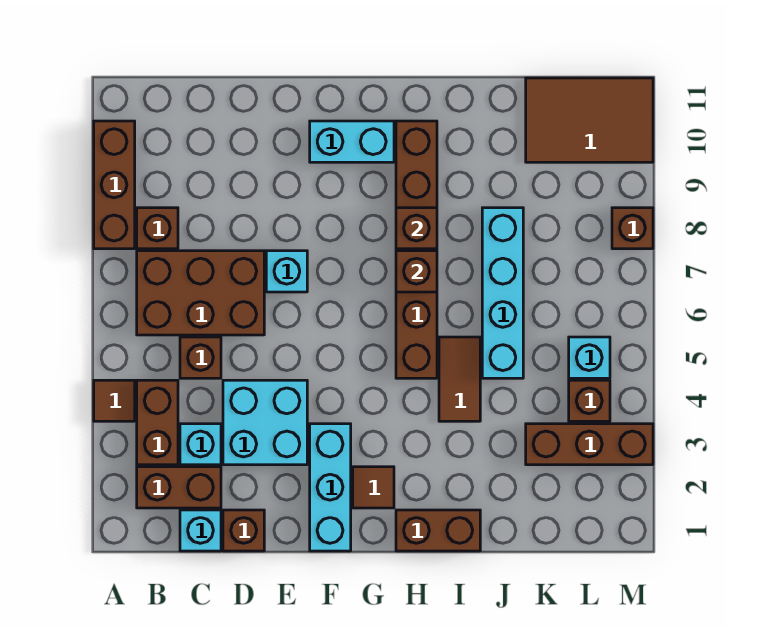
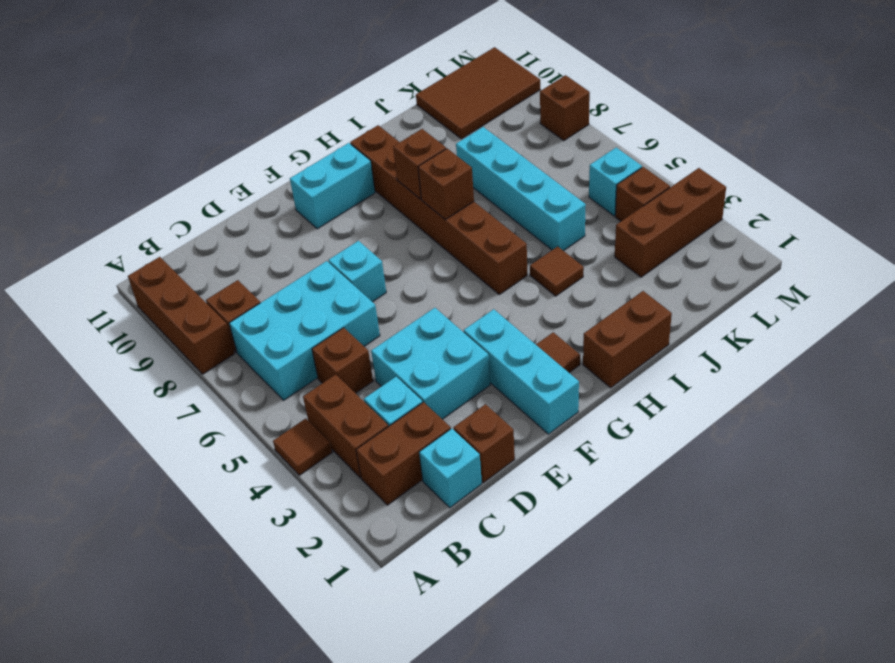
brown 2x3 brick [137,251,264,335] -> cyan 2x3 brick [229,261,380,400]
brown 1x2 tile [439,337,480,421] -> brown 1x1 tile [530,247,584,296]

